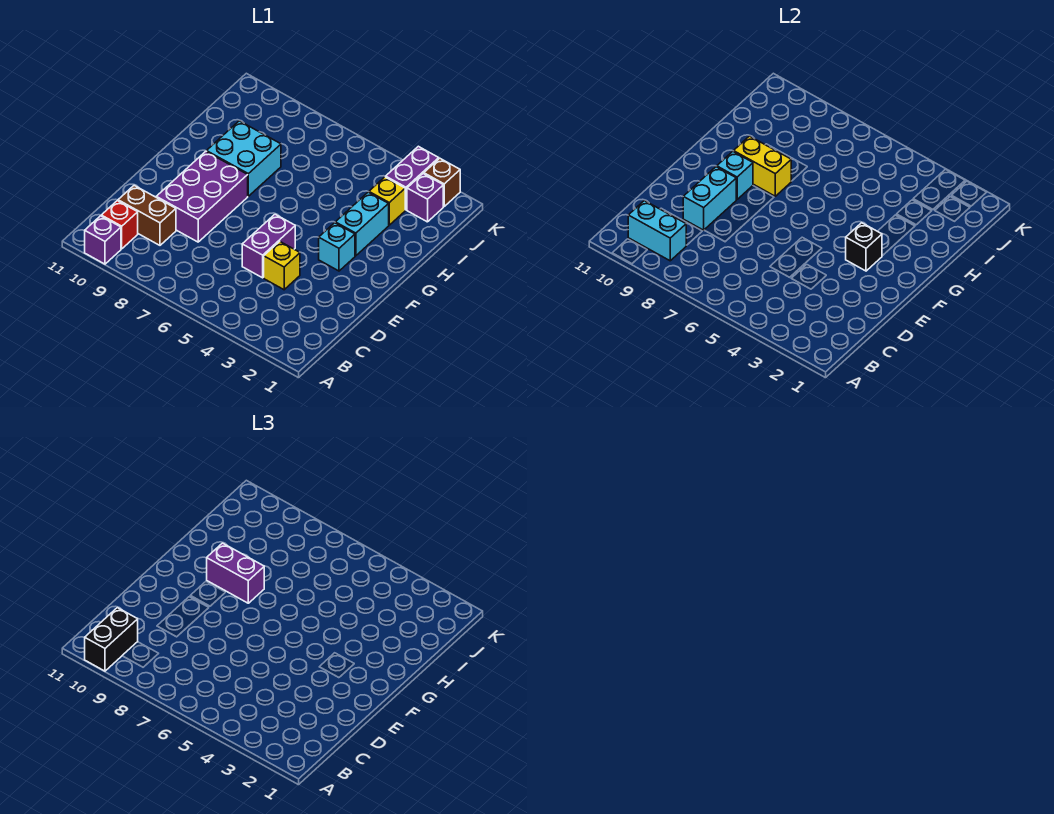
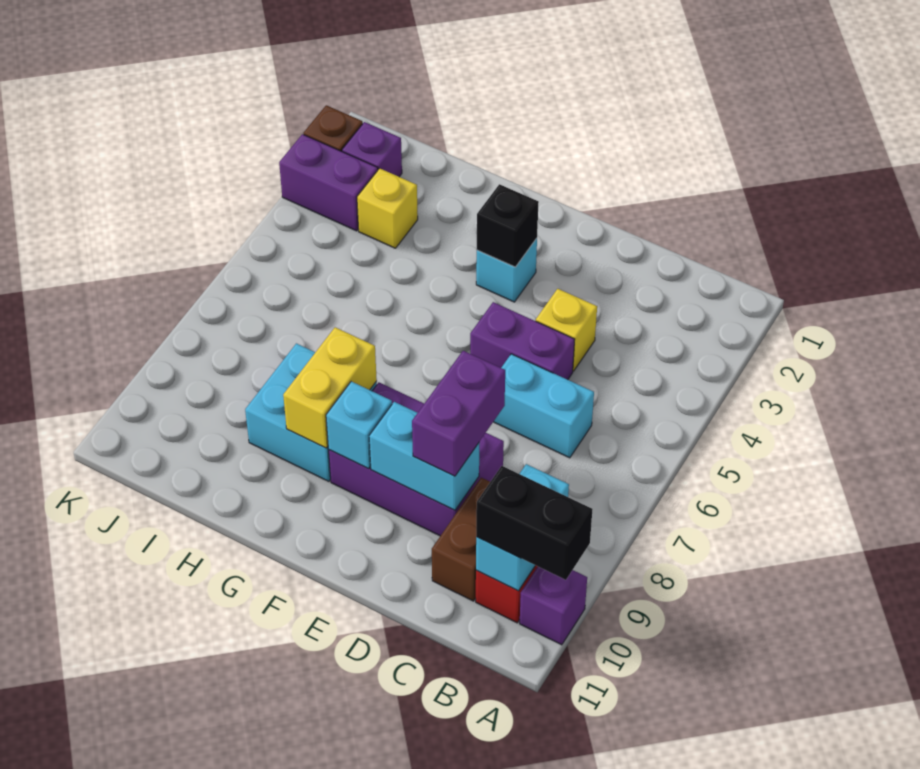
cyan 1x2 brick [335,192,389,256] -> cyan 1x2 brick moved to [494,354,594,458]
purple 1x2 brick [207,543,264,603] -> purple 1x2 brick moved to [412,351,505,476]

